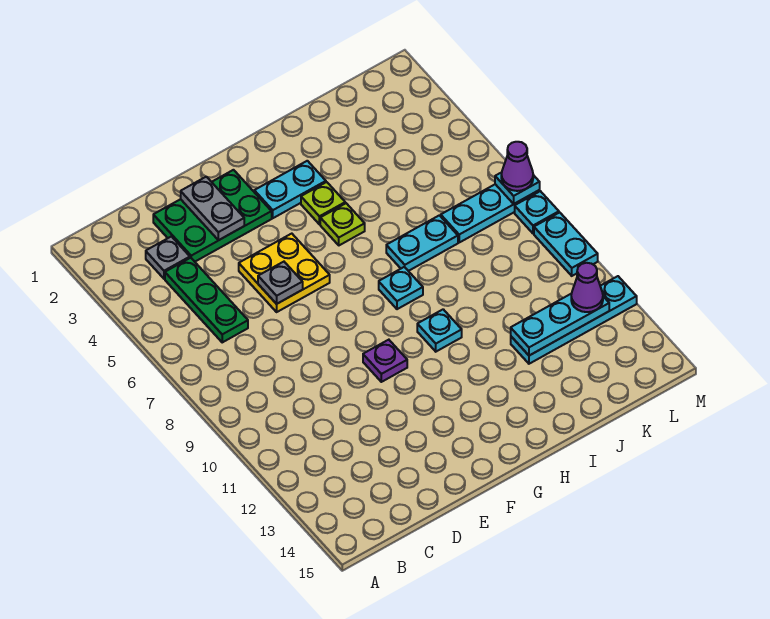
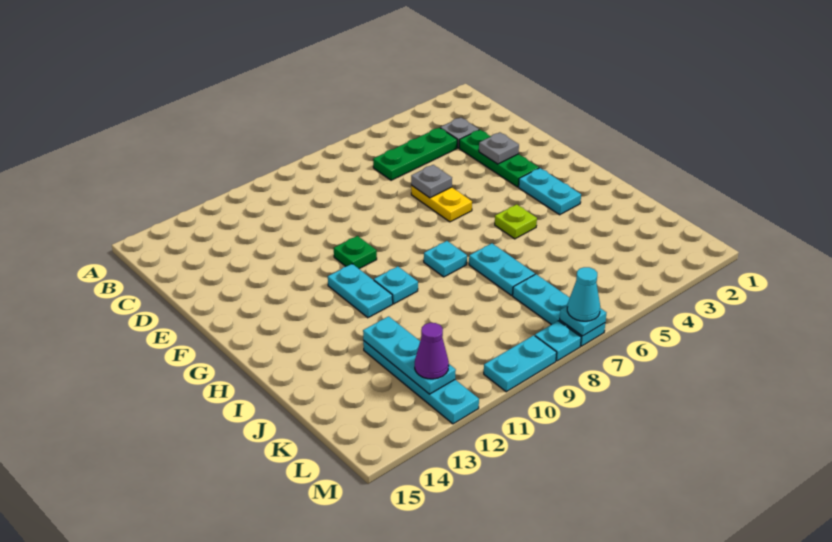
green 2x3 plate [153,170,272,262] -> green 1x3 plate [459,130,539,187]
grey 1x2 plate [181,177,244,240] -> grey 1x1 plate [479,132,519,164]
yellow 2x2 plate [239,234,330,312] -> yellow 1x2 plate [411,185,472,222]
purple 1x1 plate [363,340,407,382] -> green 1x1 plate [334,236,377,269]
none -> cyan 1x2 plate [328,264,393,318]
lime 1x1 plate [301,182,345,224] -> none
purple 1x1 cone [501,142,533,191] -> cyan 1x1 cone [567,267,600,321]

